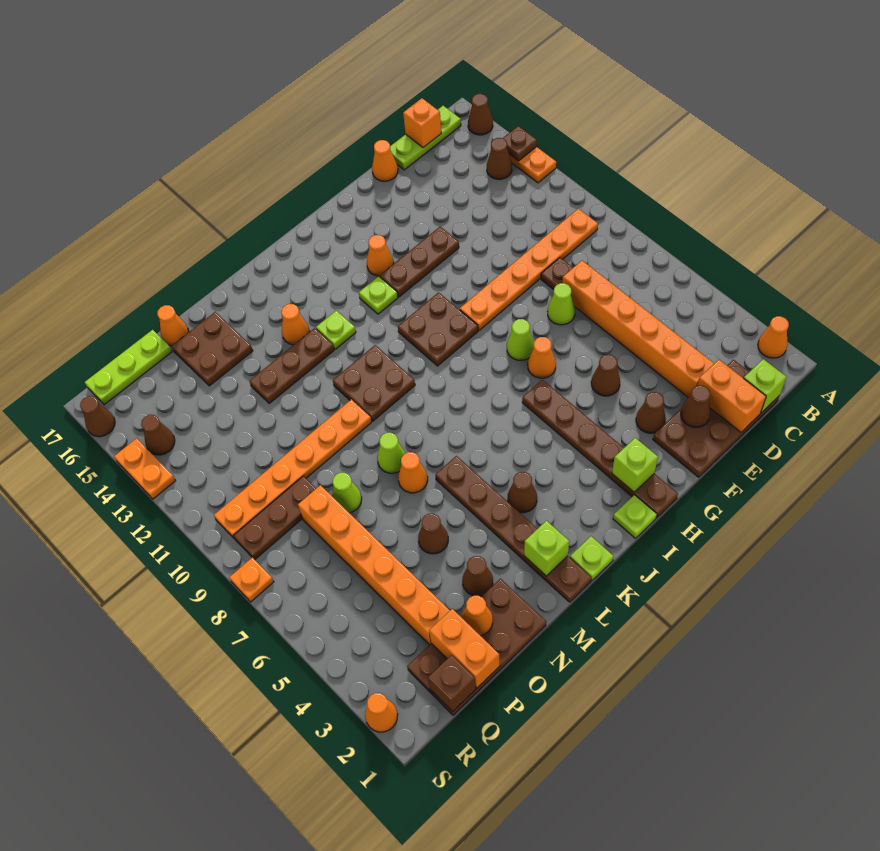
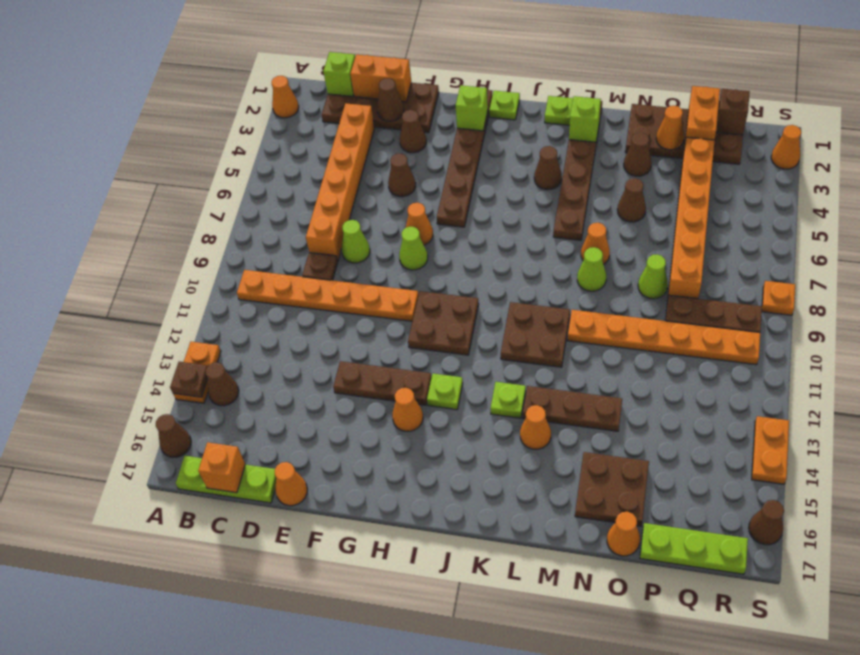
orange 1x2 brick [697,360,766,432] -> orange 1x2 brick turned to [350,55,411,102]
brown 1x1 cone [141,415,175,455] -> none

